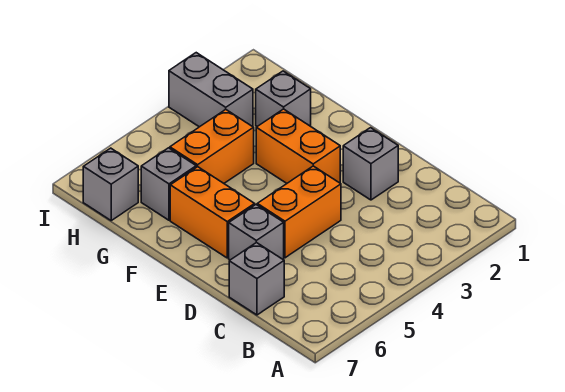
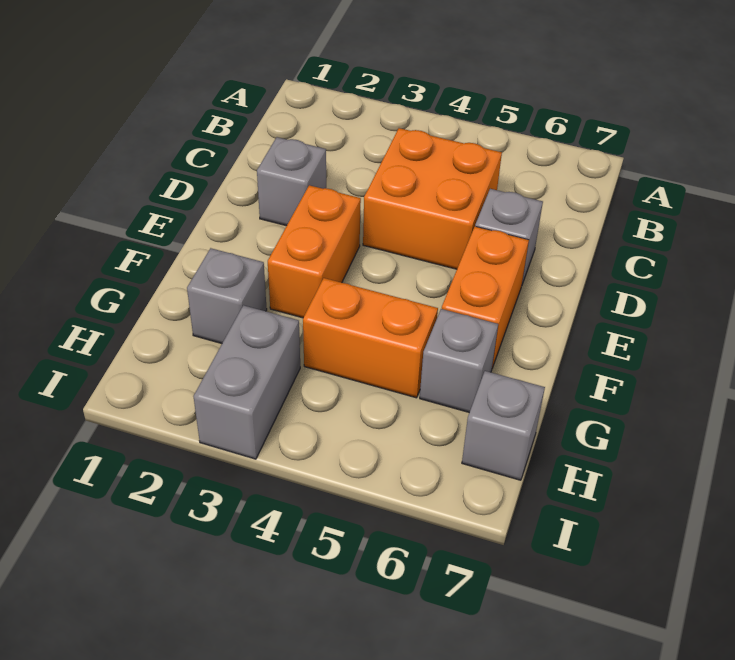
grey 1x1 brick [229,242,284,315] -> none
orange 1x2 brick [257,166,341,258] -> orange 2x2 brick [363,128,502,269]

